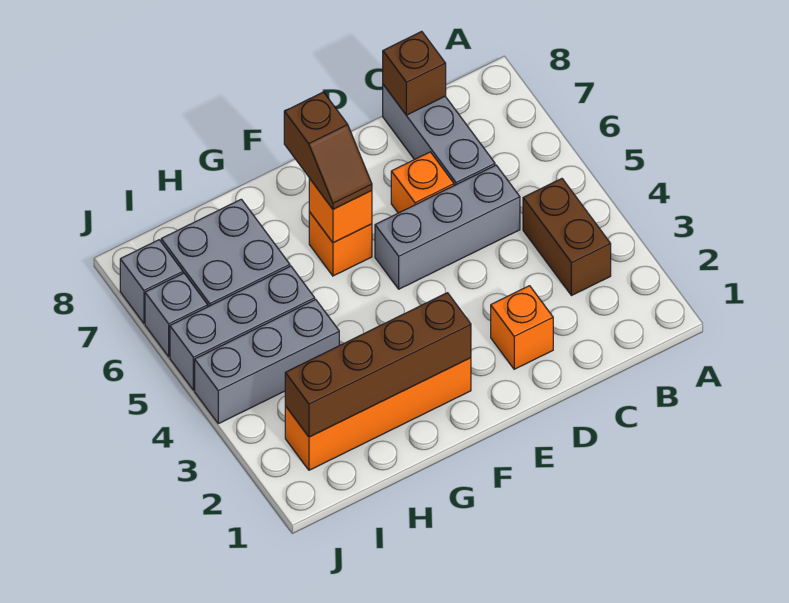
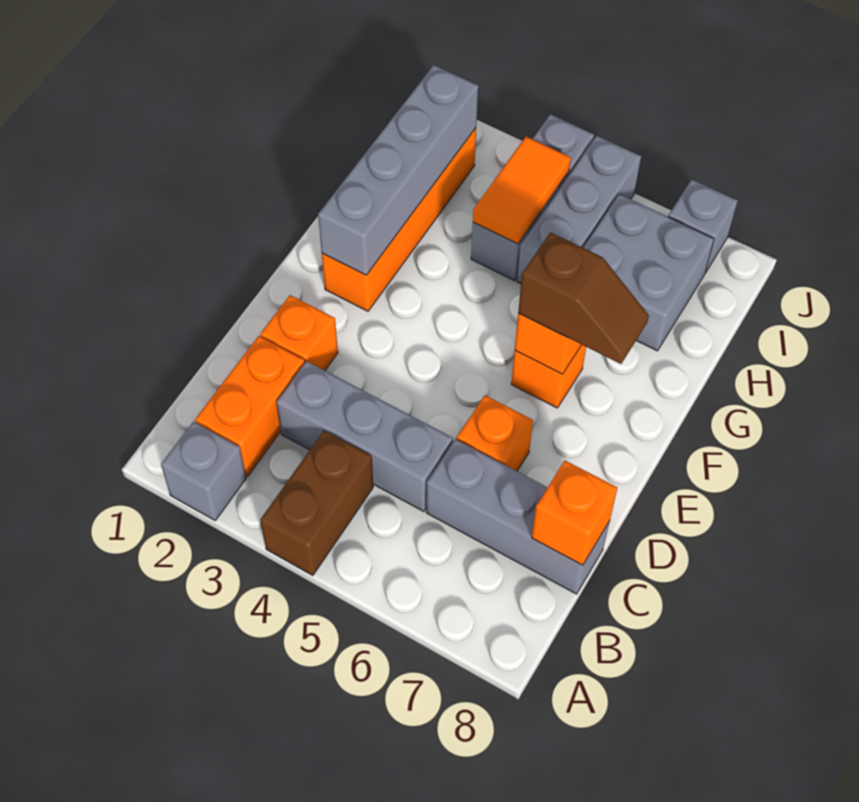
none -> orange 1x2 brick [195,336,305,476]
brown 1x2 brick [523,179,611,296] -> brown 1x2 brick turned to [260,430,373,576]
grey 1x3 brick [375,165,520,289] -> grey 1x3 brick turned to [277,361,453,511]
brown 1x1 brick [383,31,446,115] -> orange 1x1 brick [532,461,617,565]
brown 1x4 brick [285,293,471,437] -> grey 1x4 brick [318,65,478,275]
brown 1x2 slope [284,92,372,209] -> brown 1x2 slope turned to [518,232,649,364]
none -> orange 1x2 tile [473,137,571,244]
grey 1x1 brick [145,273,208,357] -> grey 1x1 brick moved to [161,422,246,520]

